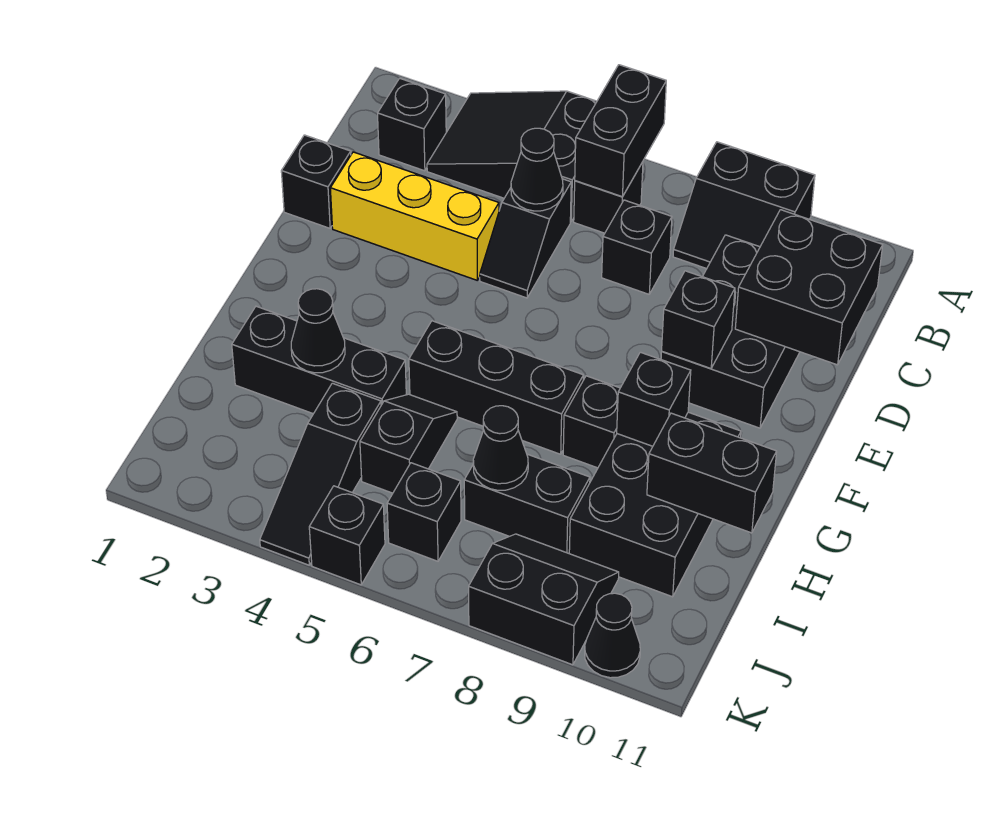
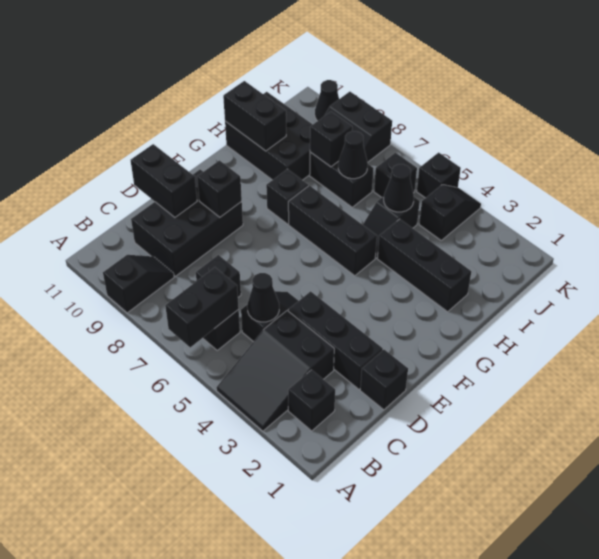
black 2x3 slope [427,91,597,221] -> black 2x3 slope turned to [217,311,334,431]
black 2x2 slope [673,142,815,269] -> black 1x2 slope [103,255,174,313]
black 2x2 brick [735,210,883,365] -> black 1x2 brick [131,144,197,217]
yellow 1x3 brick [330,152,499,280] -> black 1x3 brick [288,291,383,389]
black 2x3 brick [569,412,741,597] -> black 2x3 brick turned to [225,92,313,180]
black 1x1 brick [617,352,691,446] -> black 1x1 brick moved to [310,112,352,167]
black 1x1 cone [291,289,345,373] -> black 1x1 cone moved to [384,164,414,212]
black 1x3 slope [260,383,381,565] -> black 1x2 slope [419,185,481,240]

